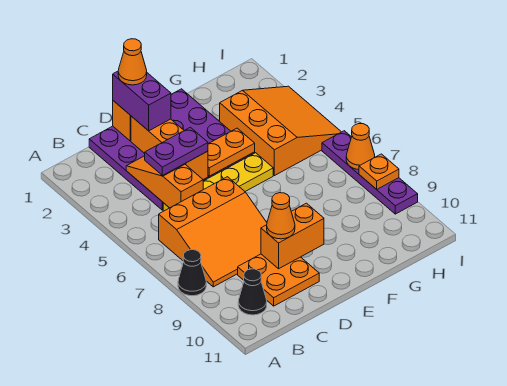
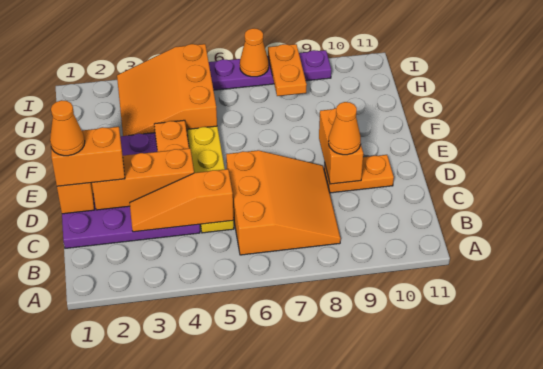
black 1x1 cone [178,250,206,296] -> none
black 1x1 cone [238,269,267,315] -> none
purple 1x2 plate [145,127,208,175] -> none
orange 2x2 plate [238,254,319,306] -> orange 1x2 plate [324,155,394,193]
purple 1x2 brick [113,71,171,131] -> orange 1x2 brick [50,127,125,186]
orange 3x3 slope [220,86,341,176] -> orange 3x3 slope turned to [117,44,217,137]
orange 1x1 plate [359,154,399,189] -> orange 1x2 plate [268,44,307,96]

